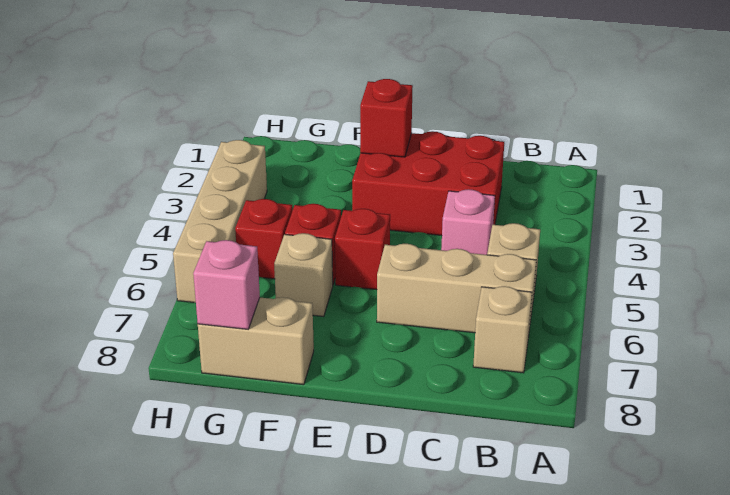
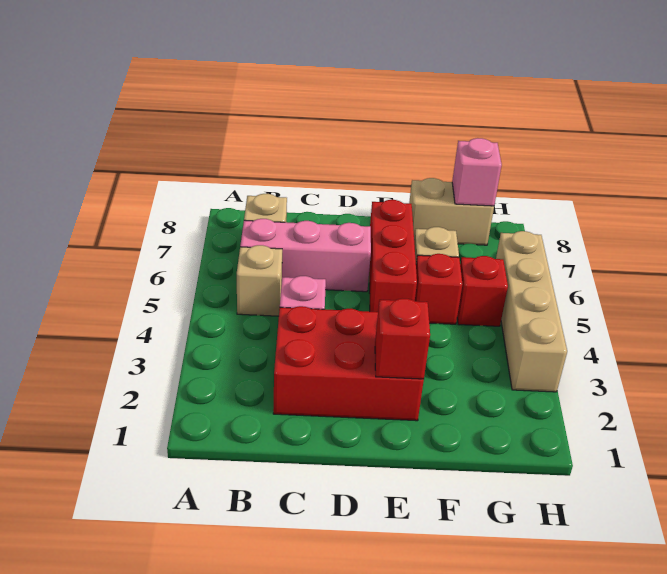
tan 1x3 brick [377,244,536,337] -> pink 1x3 brick [240,219,371,292]
red 1x1 brick [335,209,390,290] -> red 1x3 brick [369,200,417,312]

